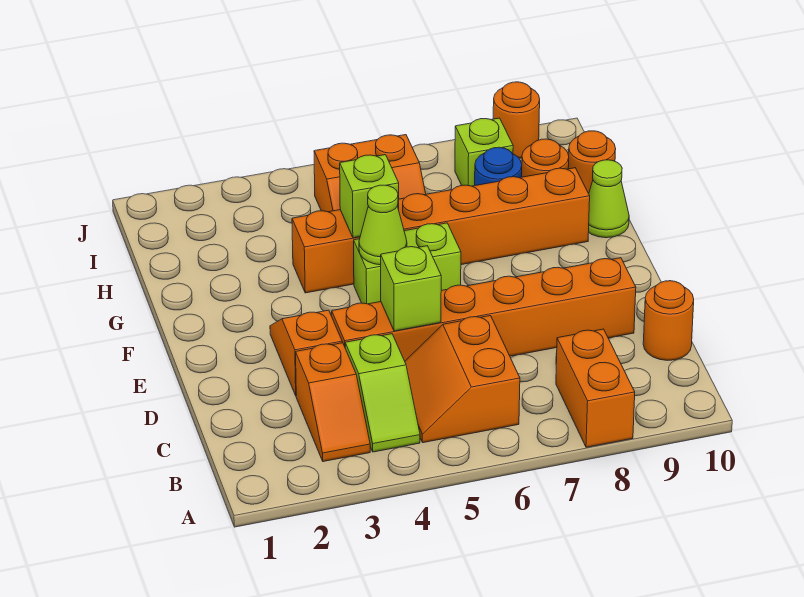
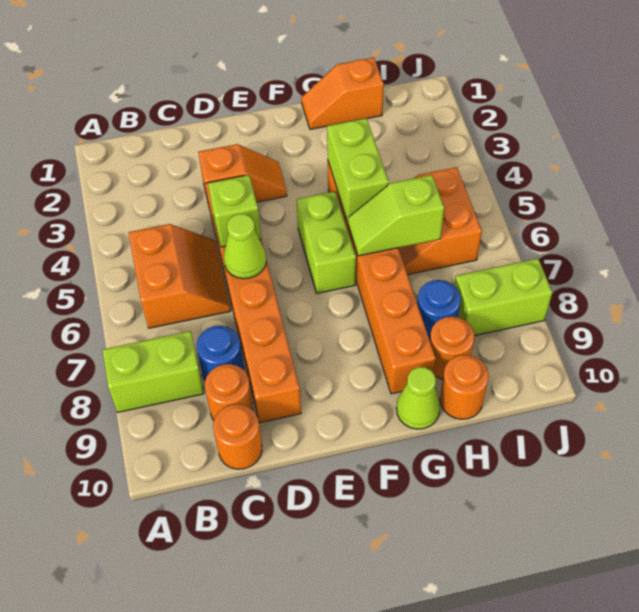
orange 1x2 brick [556,329,635,447] -> lime 1x2 brick [102,331,204,412]
orange 1x2 slope [296,343,370,462] -> orange 1x2 slope moved to [301,58,384,129]
lime 1x2 slope [345,334,420,452] -> lime 1x2 slope moved to [348,175,444,256]
orange 2x2 slope [405,316,520,443] -> orange 2x2 slope turned to [128,224,231,328]
none -> blue 1x1 round brick [197,326,244,380]
lime 1x1 cone [359,185,407,265] -> lime 1x1 cone moved to [224,214,266,279]
lime 1x1 brick [340,155,399,238] -> lime 1x2 brick [327,118,389,222]
lime 1x1 brick [455,118,513,186] -> lime 1x2 brick [454,259,552,336]
orange 1x1 round brick [493,82,540,158] -> orange 1x1 round brick moved to [205,364,253,420]

